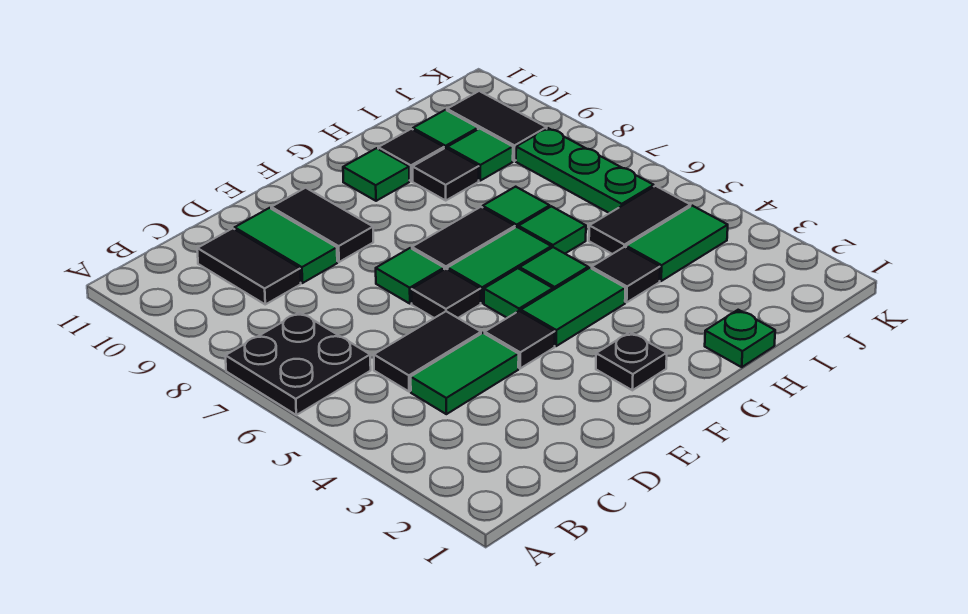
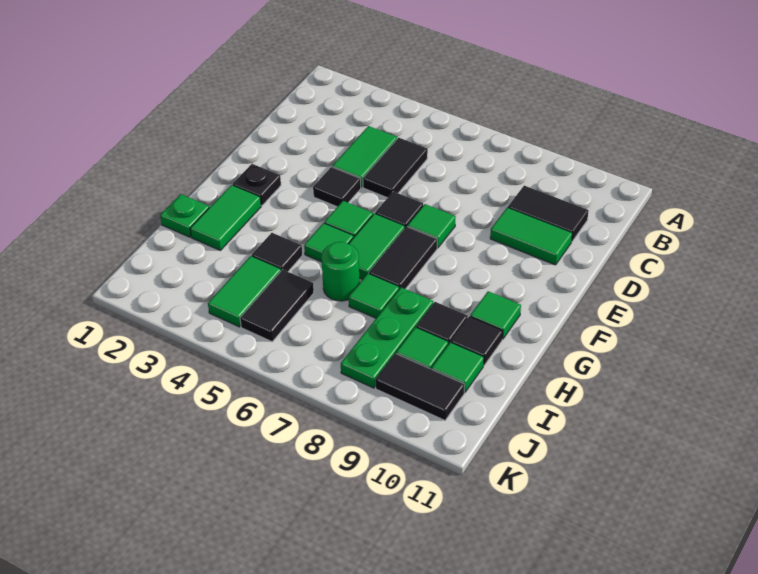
black 2x2 plate [226,312,371,415] -> none
black 1x2 tile [271,188,373,262] -> none
green 1x2 tile [521,268,625,346] -> green 1x2 tile moved to [190,185,261,250]
green 1x1 tile [518,206,586,253] -> green 1x1 round brick [321,242,360,301]
green 1x3 plate [516,128,654,213] -> green 1x3 plate turned to [341,287,433,388]

